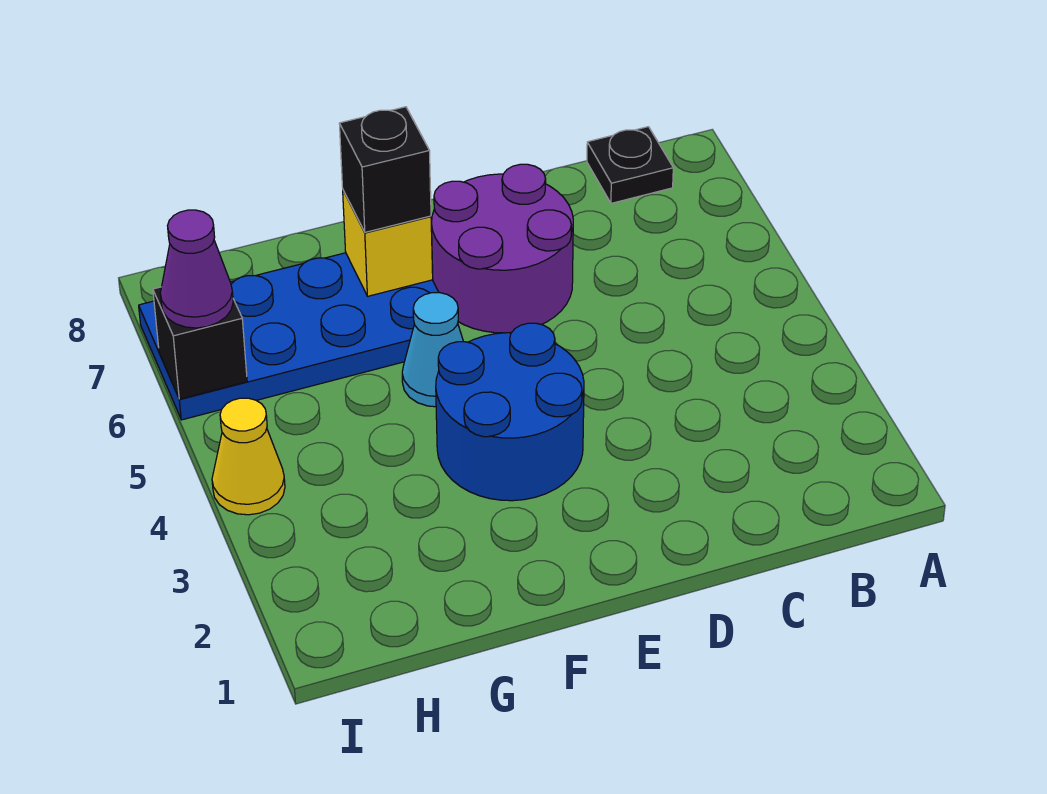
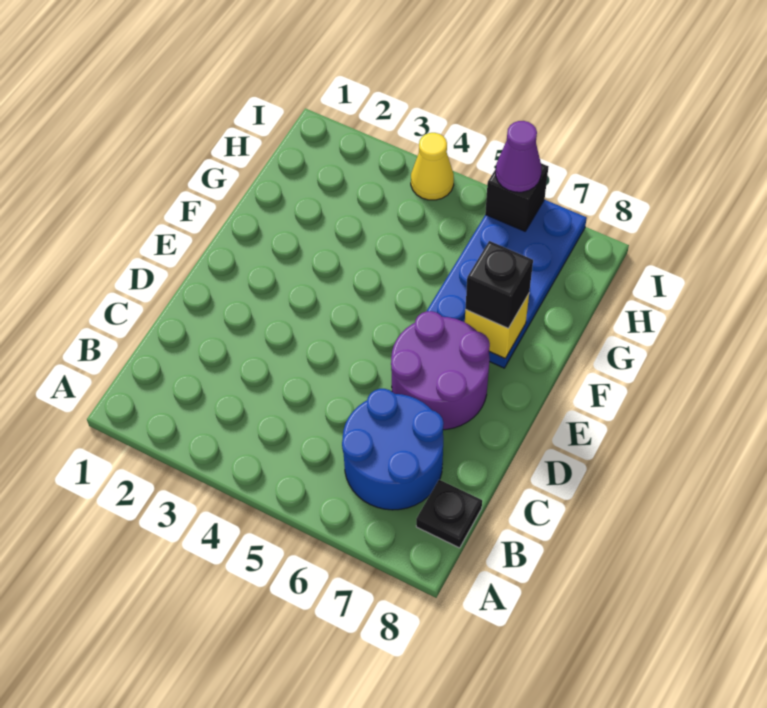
blue 2x2 round brick [436,323,584,501] -> blue 2x2 round brick moved to [342,389,444,510]
cyan 1x1 cone [402,293,463,407] -> none

